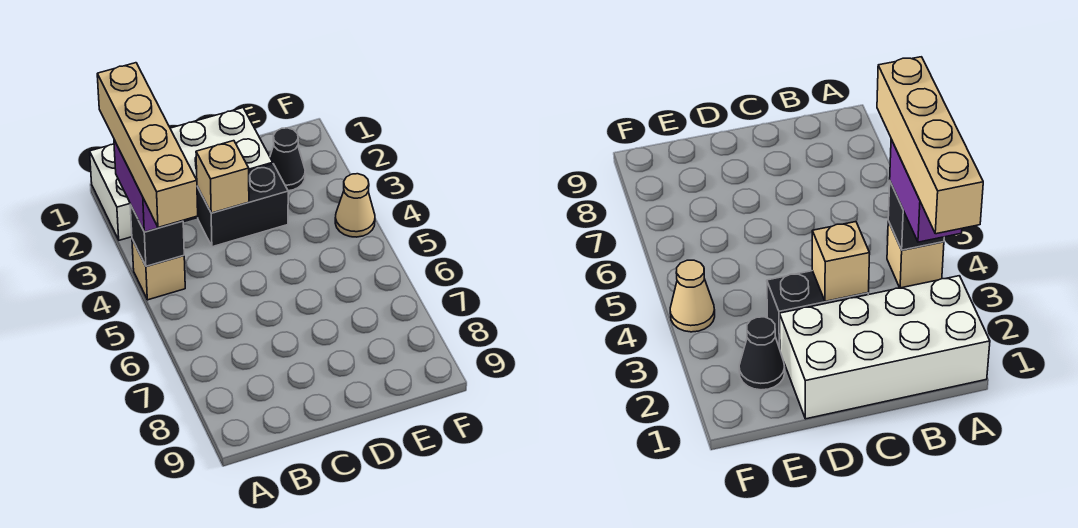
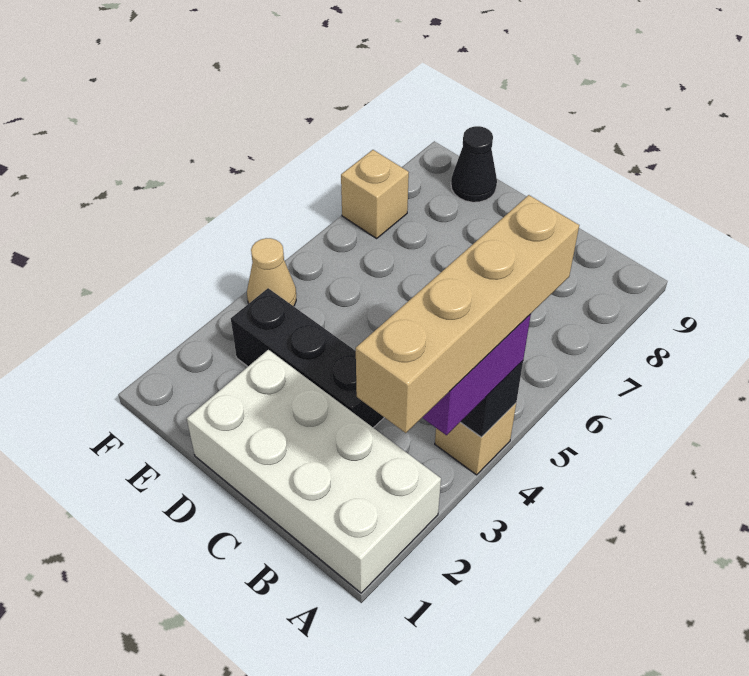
black 1x2 brick [197,164,288,247] -> black 1x3 brick [231,288,384,428]
tan 1x1 brick [196,141,249,213] -> tan 1x1 brick moved to [341,150,409,238]
black 1x1 cone [270,128,305,191] -> black 1x1 cone moved to [451,126,497,202]

